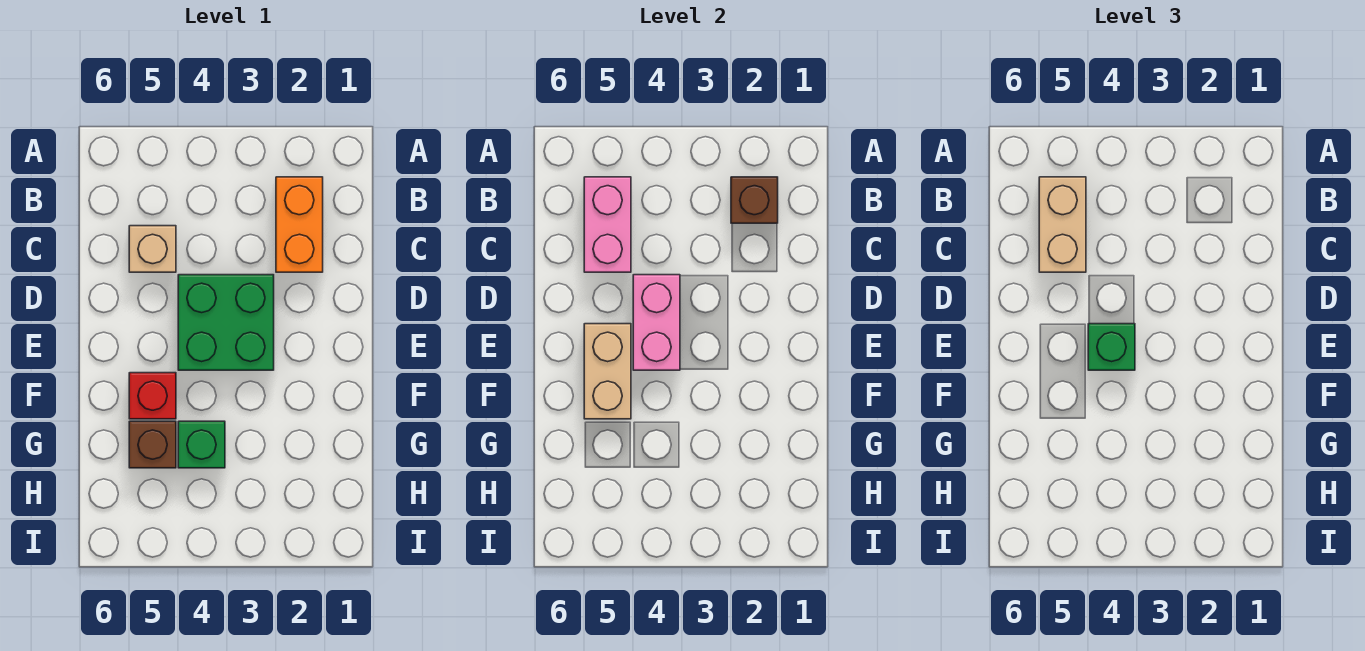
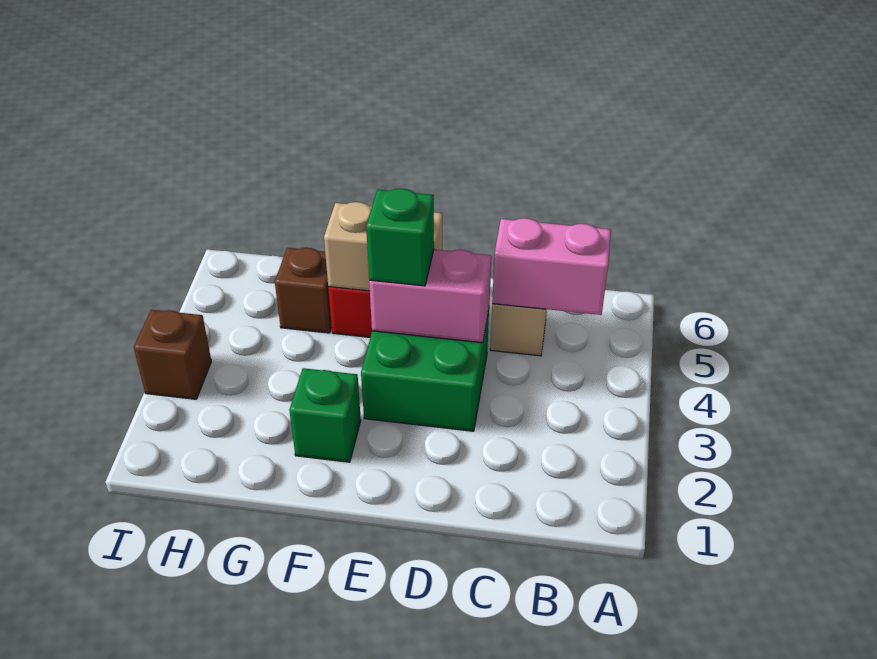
orange 1x2 brick [276,177,323,272] -> none
brown 1x1 brick [731,177,778,223] -> brown 1x1 brick moved to [134,310,211,399]
tan 1x2 brick [1039,177,1086,272] -> none
green 1x1 brick [178,421,225,468] -> green 1x1 brick moved to [289,368,361,462]

